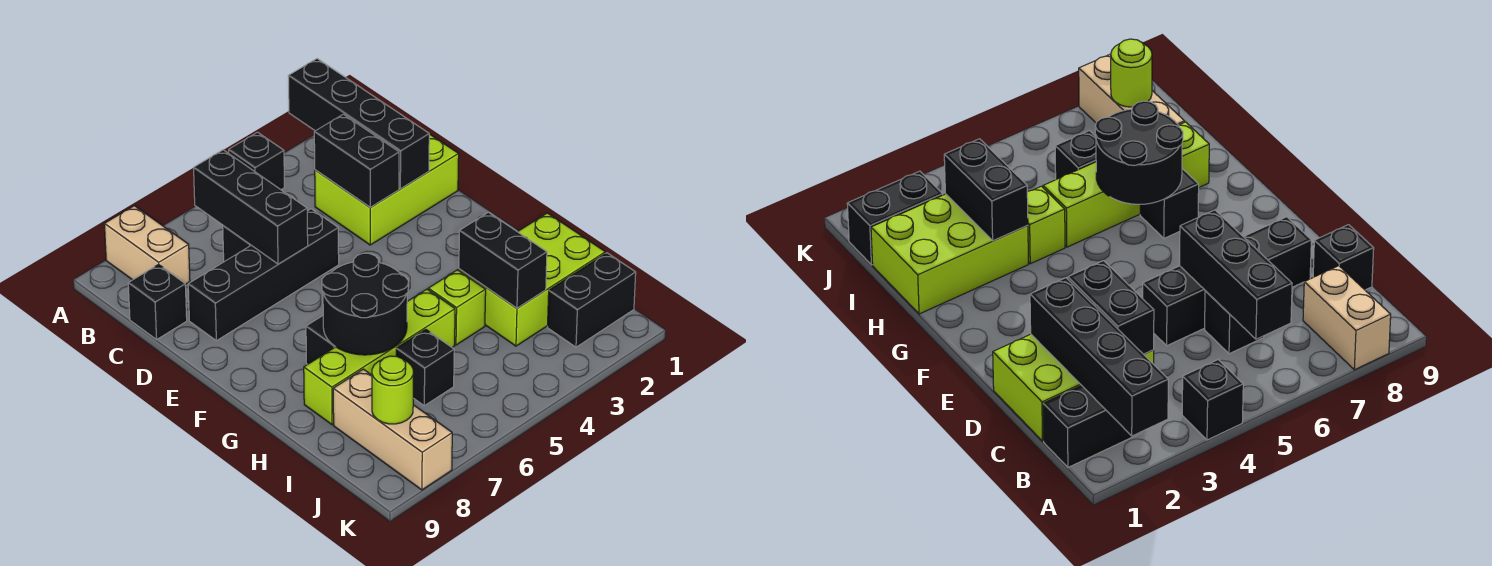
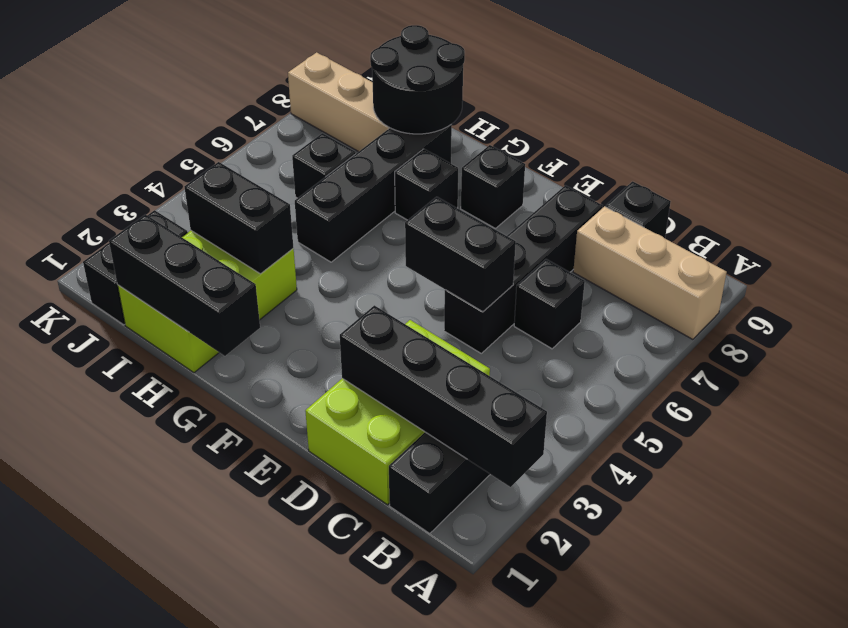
black 1x1 brick [229,132,284,190] -> black 1x1 brick moved to [461,145,525,228]
tan 1x2 brick [104,206,190,284] -> tan 1x3 brick [573,206,727,339]
black 1x3 brick [194,150,308,264] -> black 1x3 brick moved to [109,214,260,356]
black 1x2 brick [314,114,399,207] -> black 1x2 brick moved to [405,197,516,312]
black 2x2 round brick [322,253,408,355] -> black 2x2 round brick moved to [370,25,465,134]
lime 1x1 brick [428,270,486,345] -> none
lime 1x4 brick [304,289,455,425] -> black 1x4 brick [295,125,452,262]
lime 1x1 round brick [372,356,413,424] -> none

